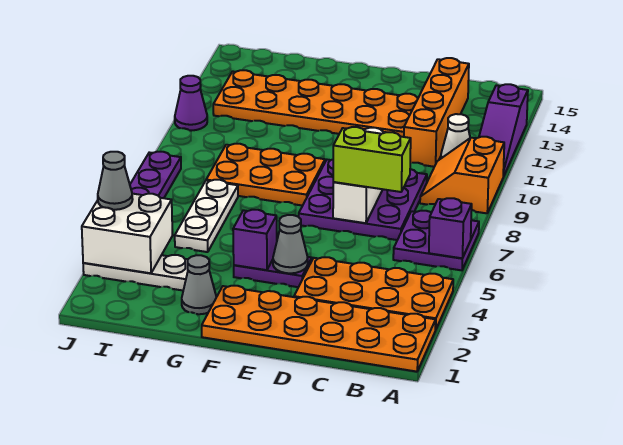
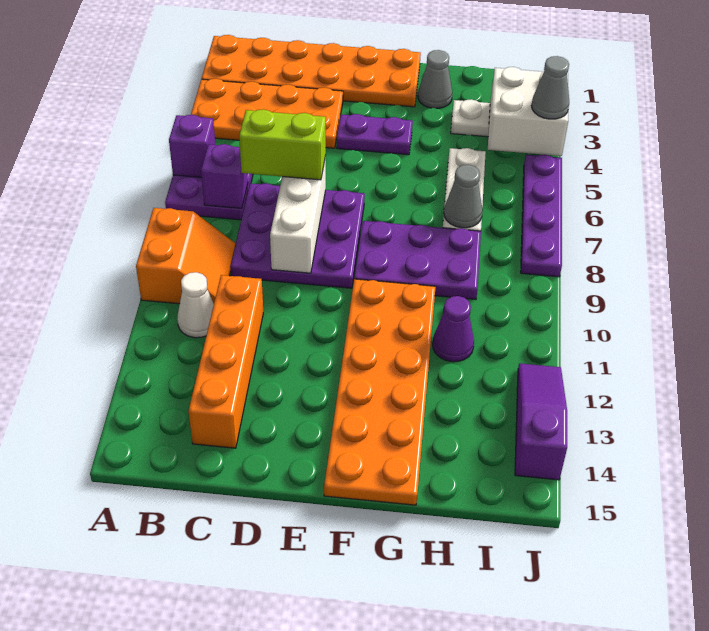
purple 1x3 slope [479,84,528,177] -> purple 1x3 slope moved to [515,363,567,480]
orange 2x6 plate [213,70,418,137] -> orange 2x6 plate turned to [324,279,436,505]
grey 1x1 cone [273,215,308,273] -> grey 1x1 cone moved to [444,165,483,228]
purple 1x1 brick [233,210,277,270] -> purple 1x1 brick moved to [201,144,248,208]
orange 2x3 plate [206,144,325,206] -> purple 2x3 plate [354,221,481,299]
purple 1x1 cone [175,76,207,131] -> purple 1x1 cone moved to [433,296,474,362]

